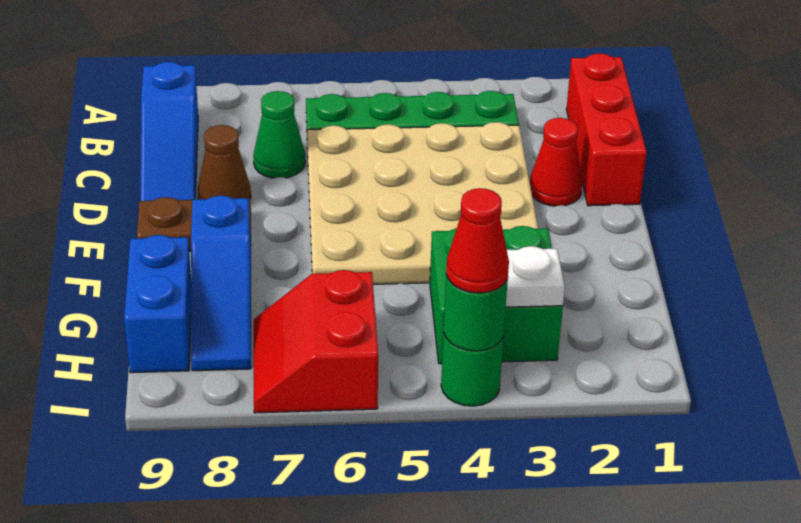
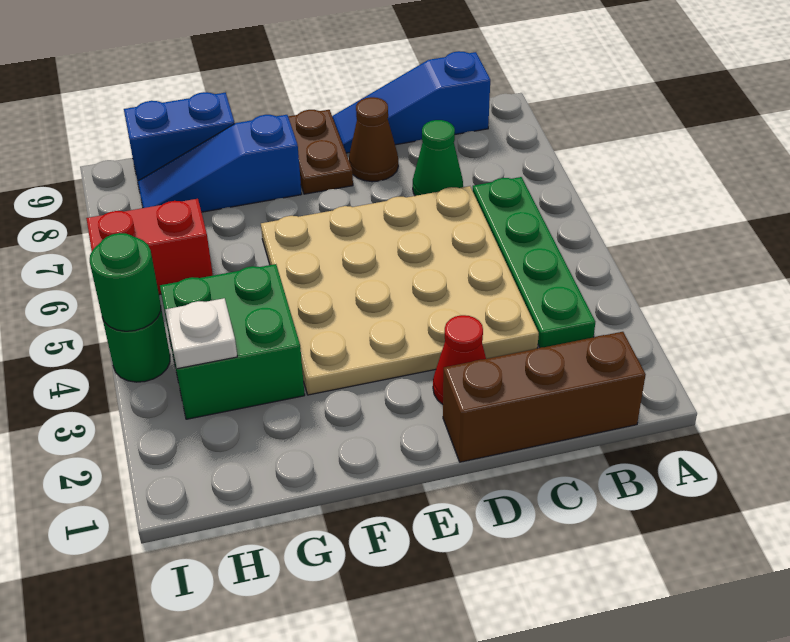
red 1x3 brick [566,54,647,206] -> brown 1x3 brick [443,332,646,462]
red 1x1 cone [446,188,509,293] -> none

